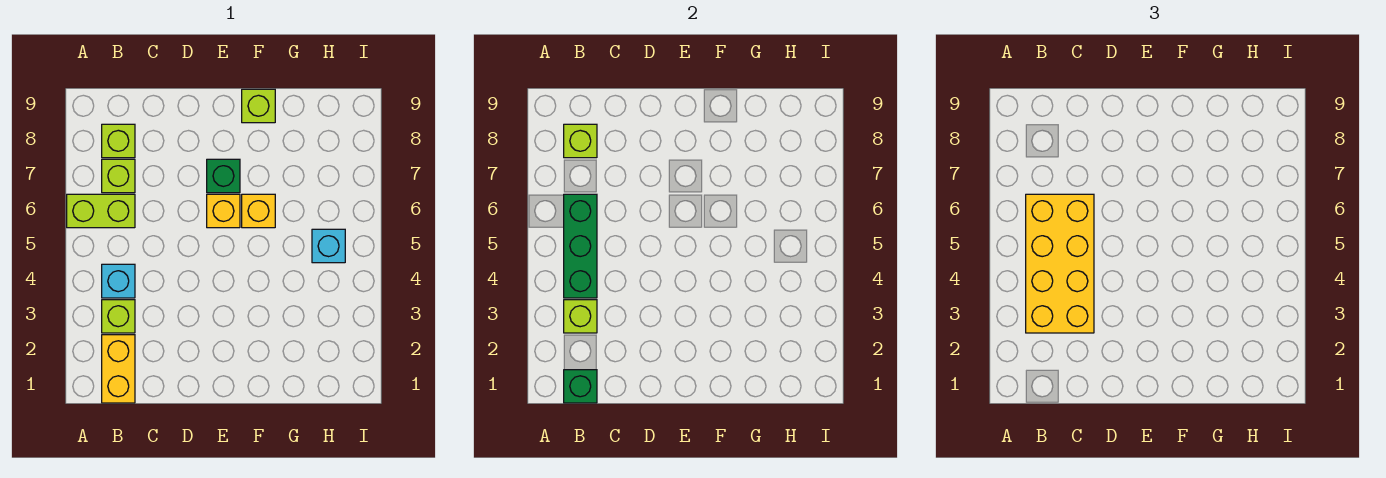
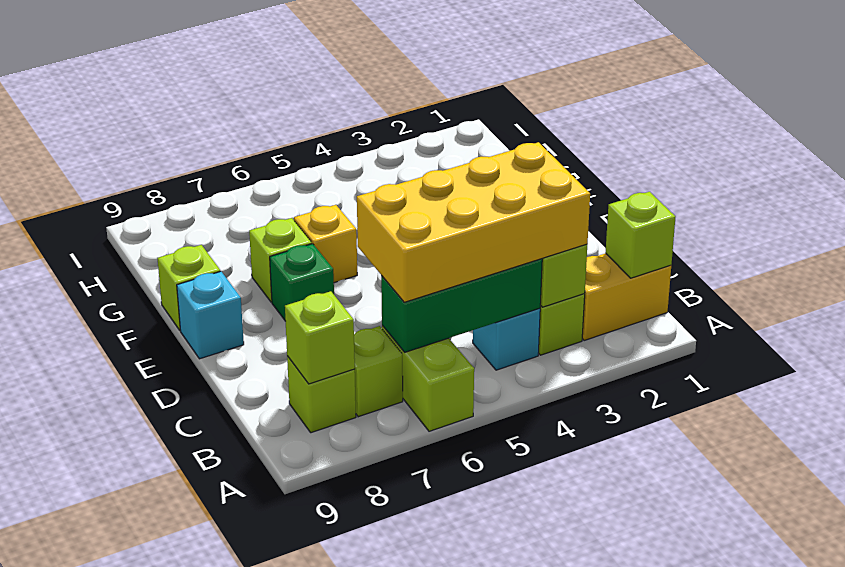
green 1x1 brick [564,370,597,403] -> lime 1x1 brick [605,192,675,278]
yellow 1x1 brick [207,194,240,228] -> none
none -> lime 1x1 brick [249,218,312,302]
cyan 1x1 brick [312,229,345,263] -> cyan 1x1 brick moved to [177,271,244,359]

